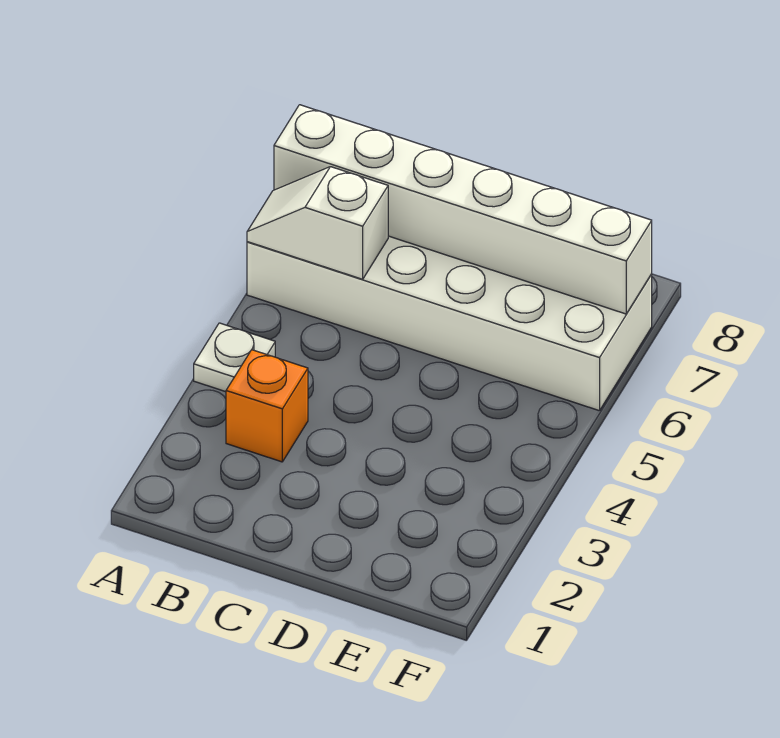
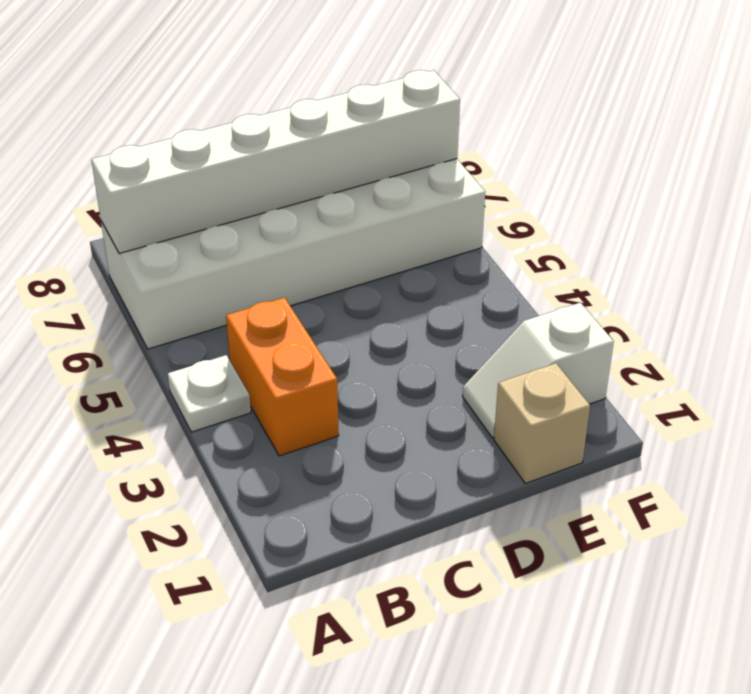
white 1x2 slope [247,167,388,279] -> white 1x2 slope moved to [463,303,614,438]
orange 1x1 brick [226,350,308,462] -> orange 1x2 brick [226,297,339,456]
none -> tan 1x1 brick [494,363,590,483]

